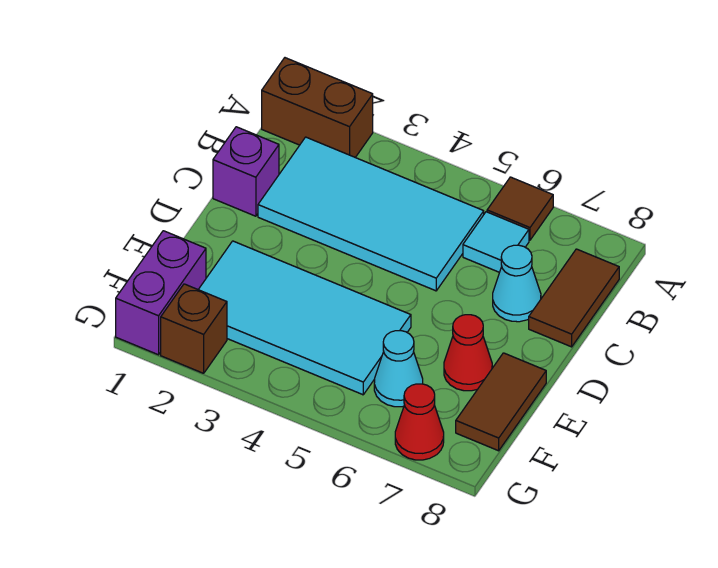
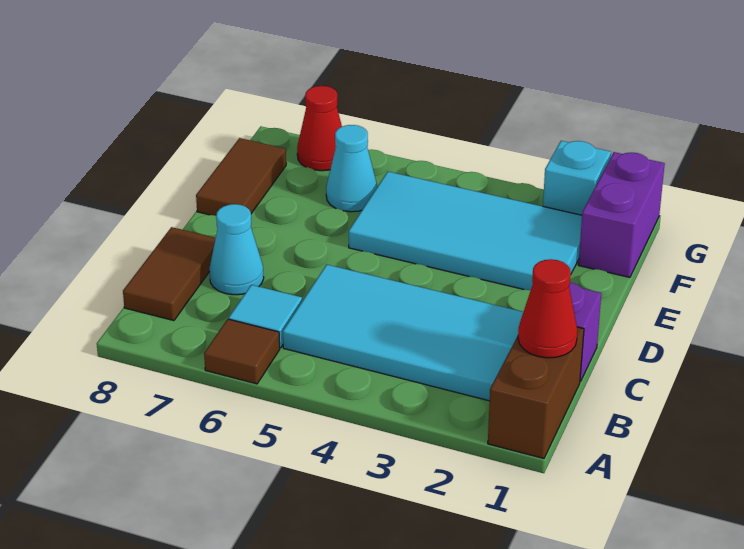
brown 1x2 brick [262,58,373,157] -> brown 1x2 brick turned to [488,327,584,458]
red 1x1 cone [444,315,492,391] -> red 1x1 cone moved to [518,259,578,358]
brown 1x1 brick [161,284,227,373] -> cyan 1x1 brick [543,141,611,215]

